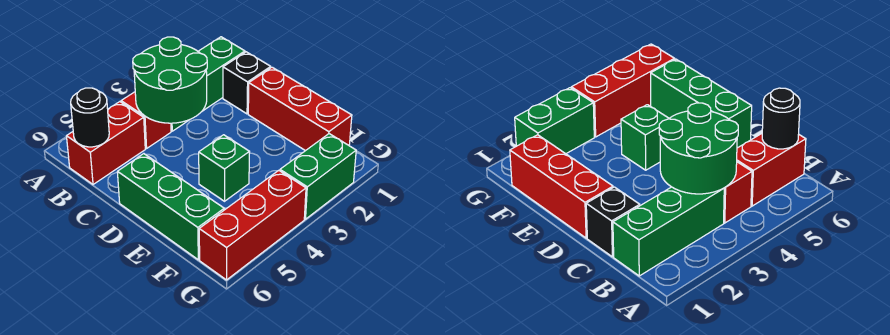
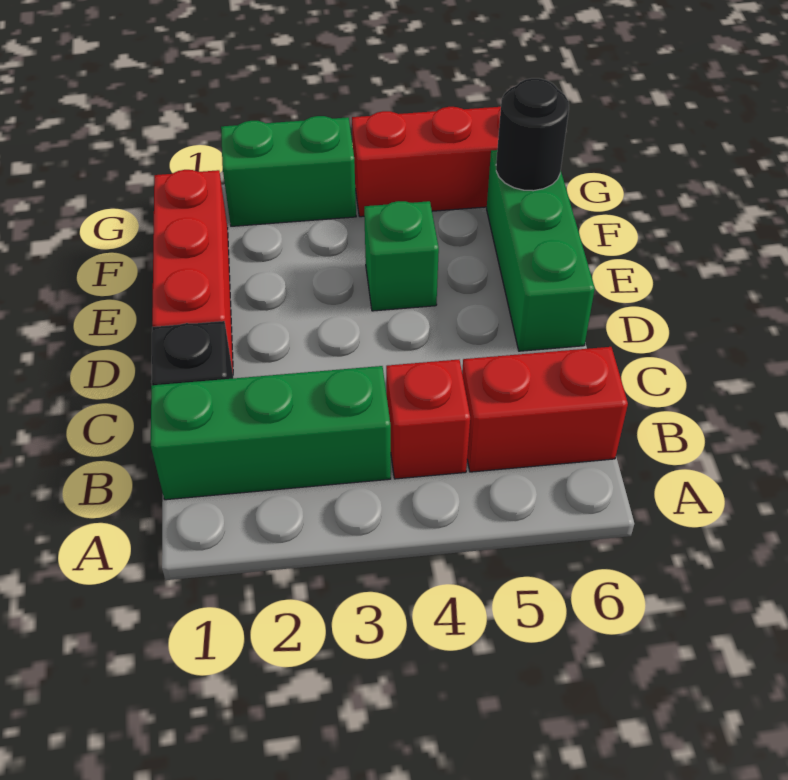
green 2x2 round brick [133,37,207,123] -> none
black 1x1 round brick [71,88,109,147] -> black 1x1 round brick moved to [496,78,569,191]

